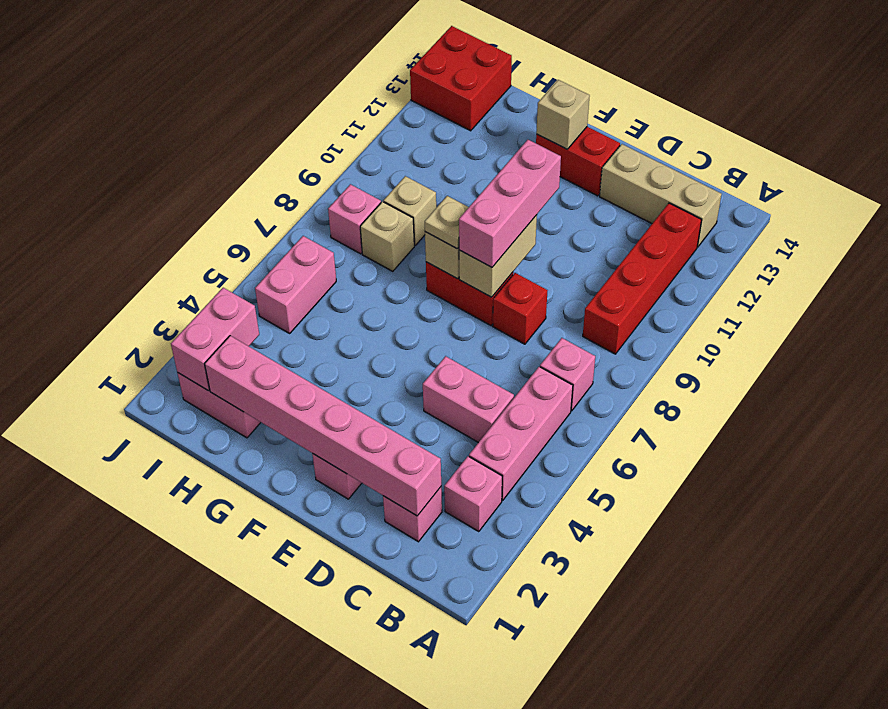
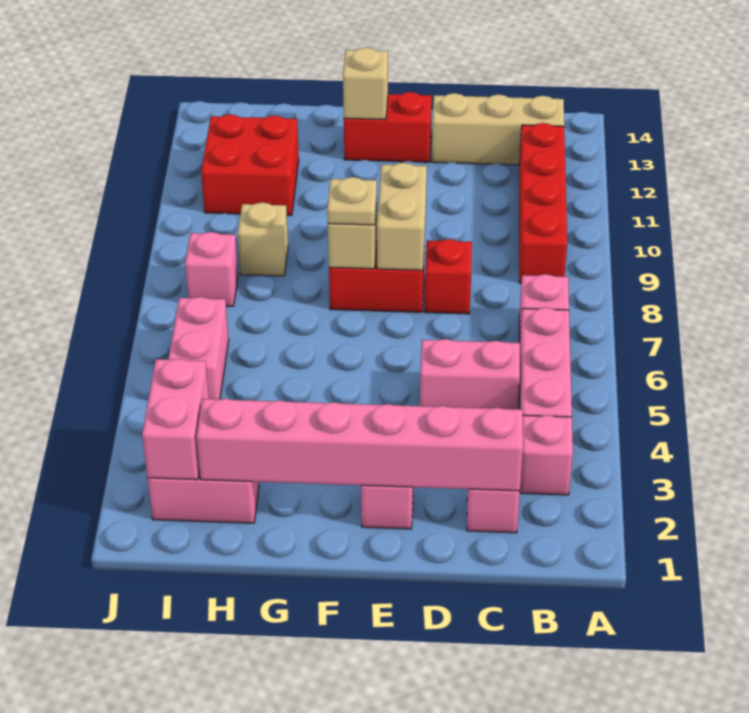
pink 1x3 brick [459,140,561,267] -> none
tan 1x1 brick [360,202,414,271] -> none
red 2x2 brick [410,26,512,131] -> red 2x2 brick moved to [201,114,299,215]

